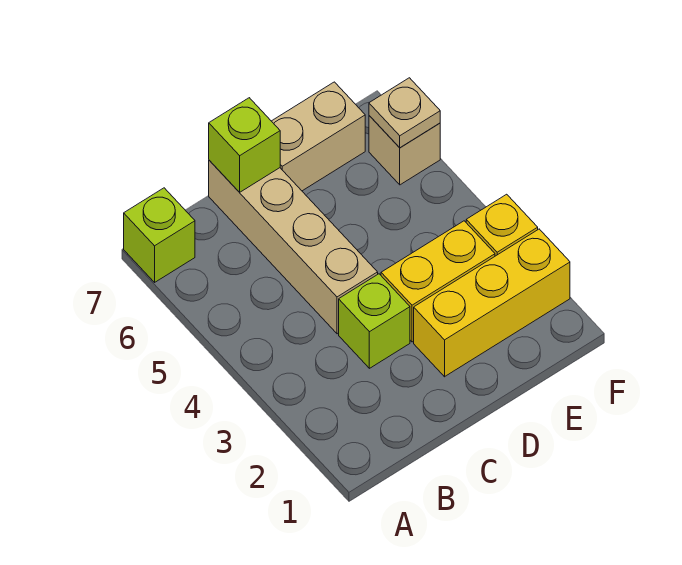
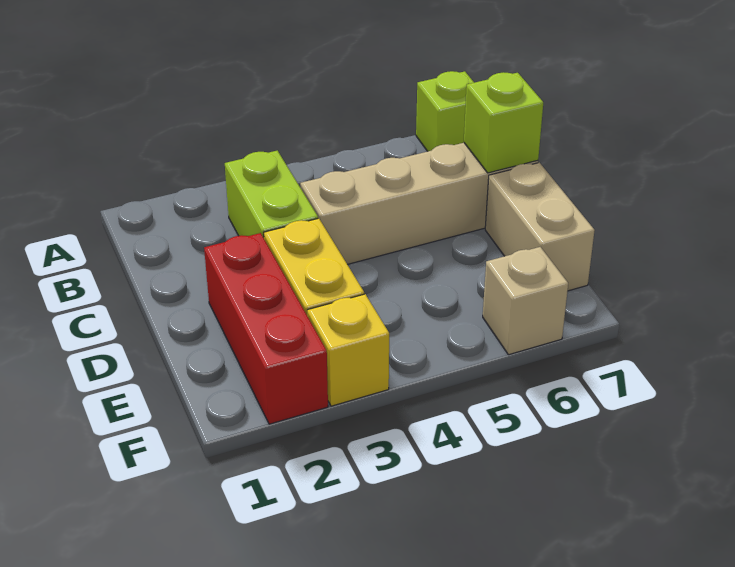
lime 1x1 brick [339,274,410,368] -> lime 1x2 brick [225,151,318,238]
yellow 1x3 brick [414,229,570,377] -> red 1x3 brick [204,233,328,424]
tan 1x1 plate [369,78,440,148] -> none

